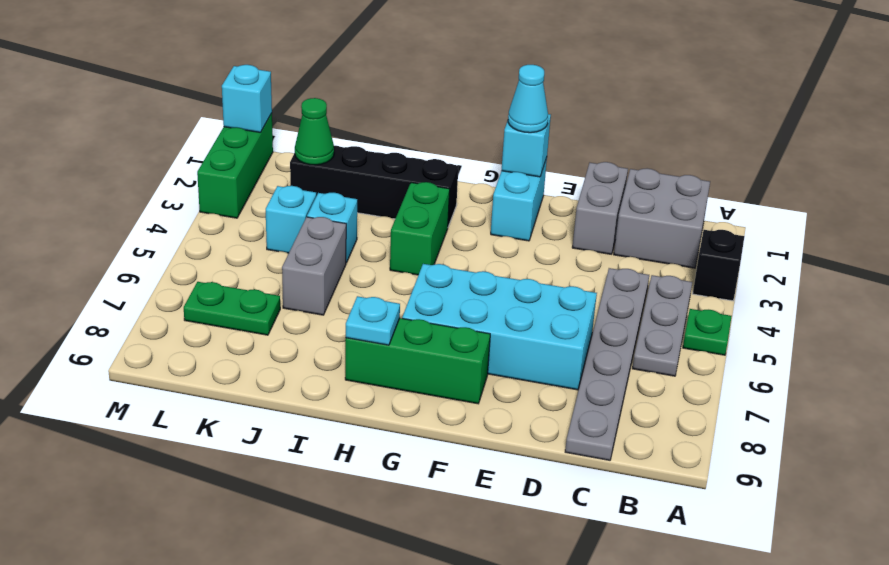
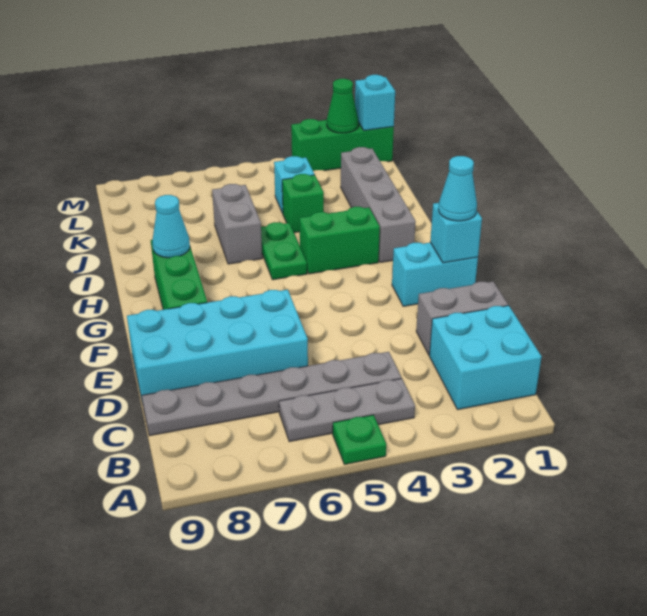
black 1x1 brick [693,230,744,301] -> none
grey 2x2 brick [614,168,710,268] -> cyan 2x2 brick [429,305,542,410]
cyan 2x4 brick [402,264,597,390] -> cyan 2x4 brick turned to [127,290,308,403]
black 1x4 brick [290,146,459,227] -> grey 1x4 brick [341,147,416,262]
cyan 1x1 plate [346,296,400,345] -> cyan 1x1 cone [152,195,190,258]
cyan 1x1 brick [307,193,357,263] -> green 1x1 brick [282,174,324,233]
grey 1x2 brick [282,217,346,315] -> grey 1x2 brick turned to [212,184,262,264]
green 1x1 cone [294,98,334,165] -> green 1x1 cone moved to [327,79,358,133]
green 1x2 plate [184,282,280,335] -> green 1x2 plate moved to [261,222,307,280]

